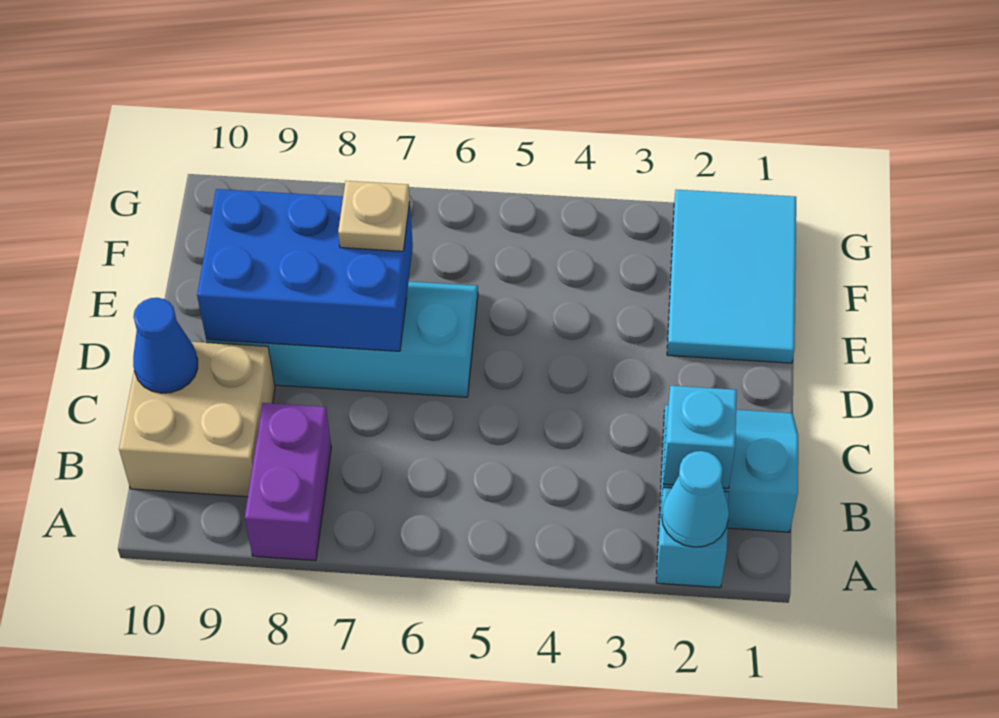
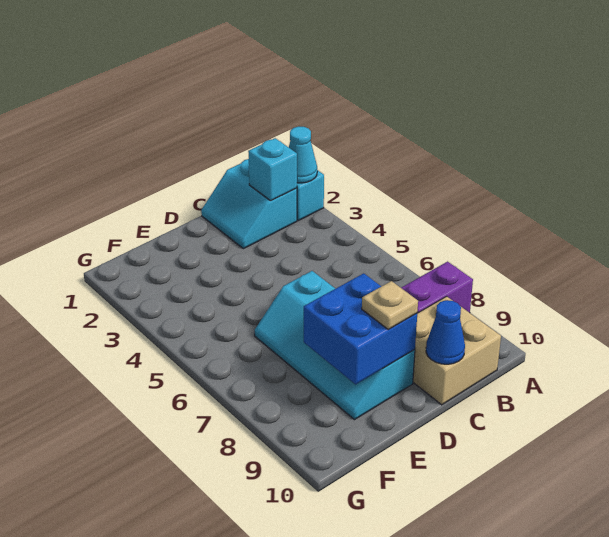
blue 2x3 brick [197,189,413,351] -> blue 2x2 brick [304,273,417,384]
cyan 2x3 tile [667,190,796,363] -> none
tan 1x1 plate [338,181,410,251] -> tan 1x1 plate moved to [362,281,418,330]

